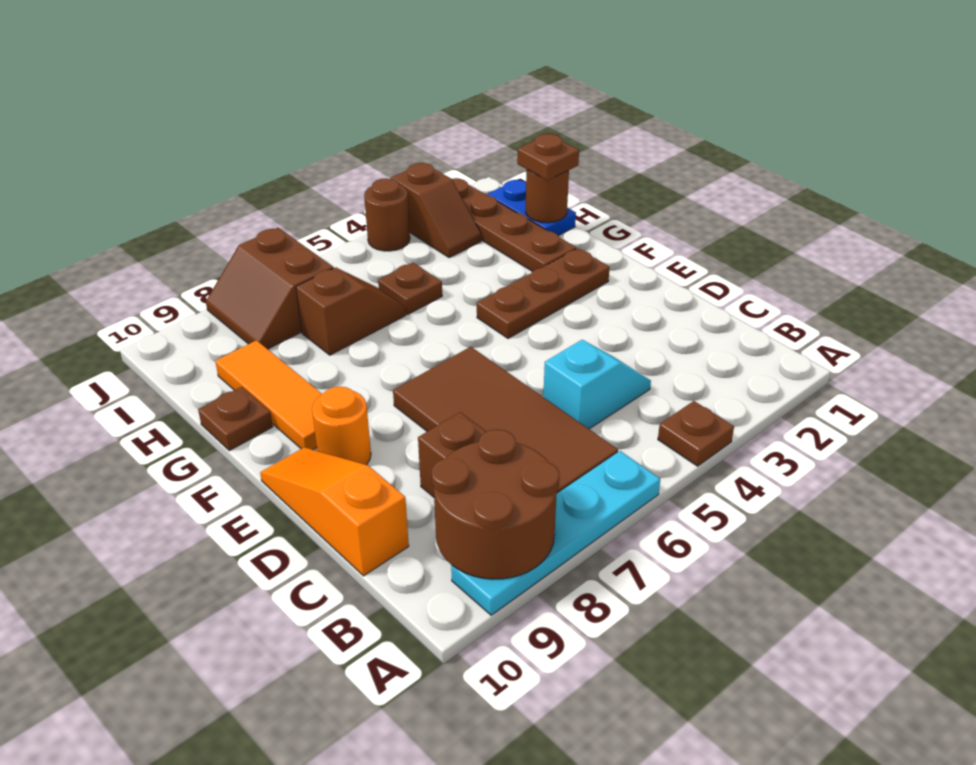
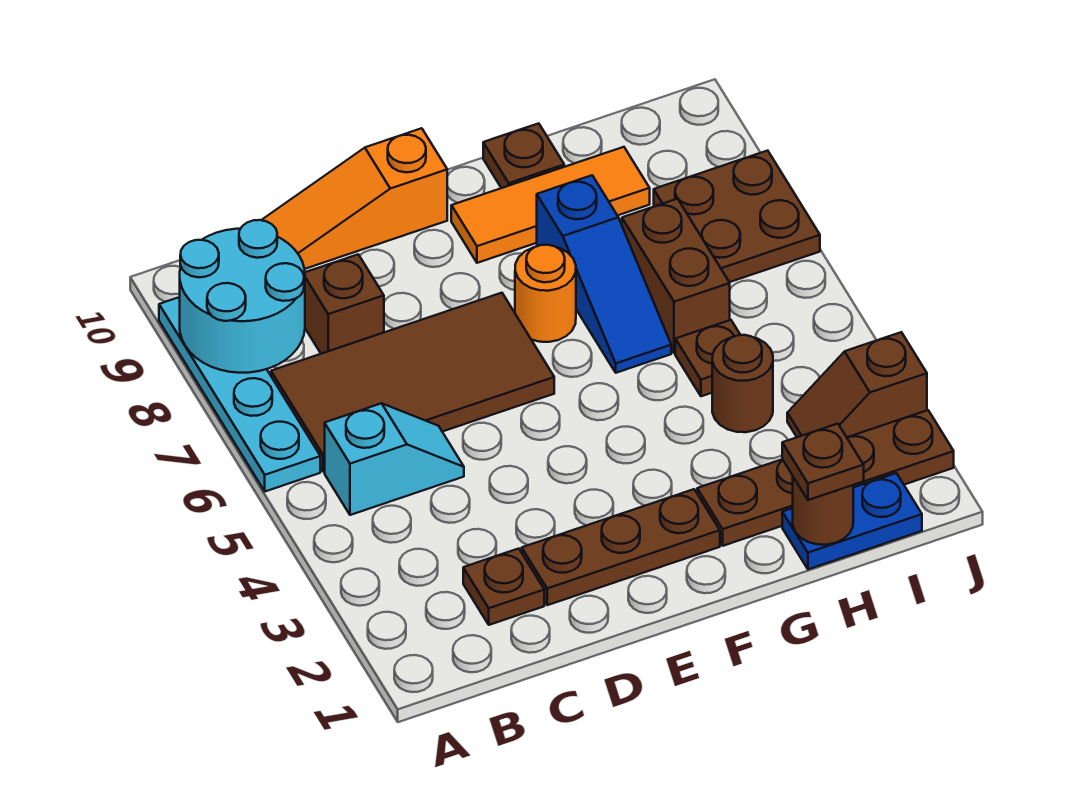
brown 1x1 plate [658,401,734,466] -> brown 1x1 plate moved to [463,549,544,625]
brown 2x2 round brick [432,429,559,579] -> cyan 2x2 round brick [180,220,305,373]
cyan 1x2 slope [543,340,651,429] -> cyan 1x2 slope turned to [325,403,464,515]
orange 1x3 slope [260,447,409,576] -> orange 1x3 slope turned to [262,128,447,269]
orange 1x1 round brick [312,387,371,465] -> orange 1x1 round brick moved to [515,245,576,342]
brown 1x3 plate [477,248,610,338] -> brown 1x3 plate turned to [522,489,720,605]
none -> blue 1x3 slope [537,175,671,373]
brown 1x2 slope [296,267,406,355] -> brown 1x2 brick [622,199,730,353]
brown 2x2 slope [206,228,333,349] -> brown 2x2 plate [654,151,820,282]
brown 1x1 round brick [364,178,410,251] -> brown 1x1 round brick moved to [712,335,773,432]

